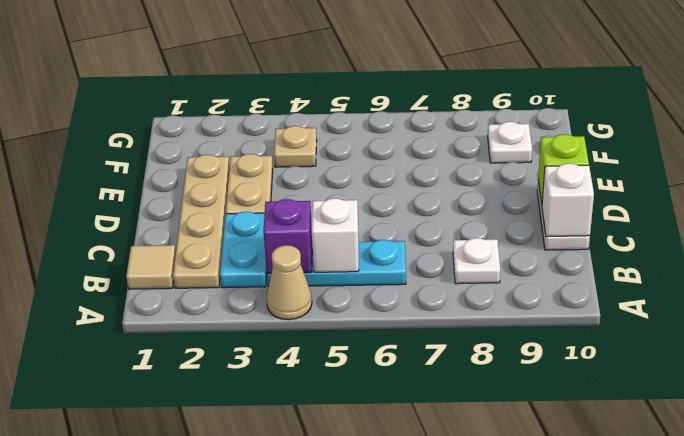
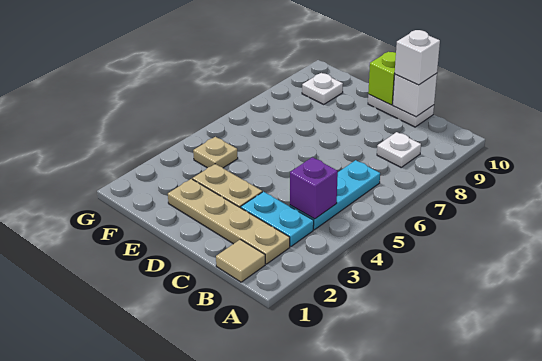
tan 1x1 cone [266,245,312,320] -> none
white 1x1 brick [312,198,359,272] -> white 1x1 brick moved to [395,30,440,85]

